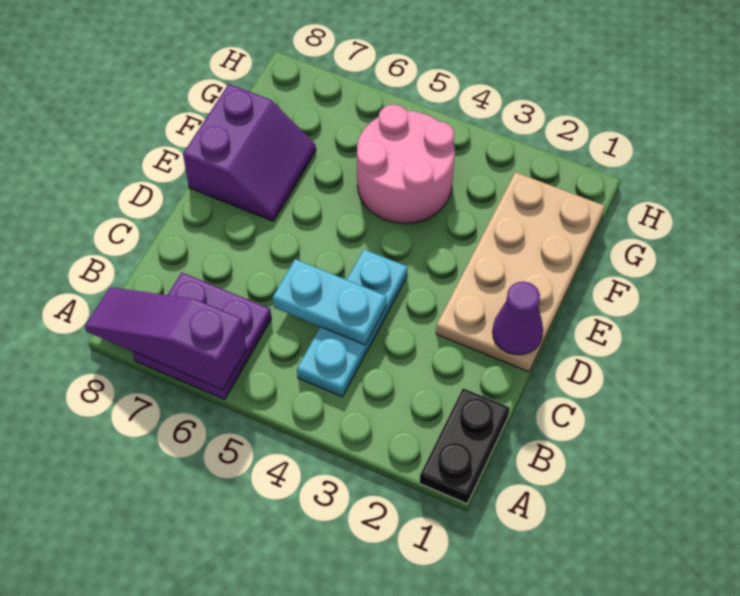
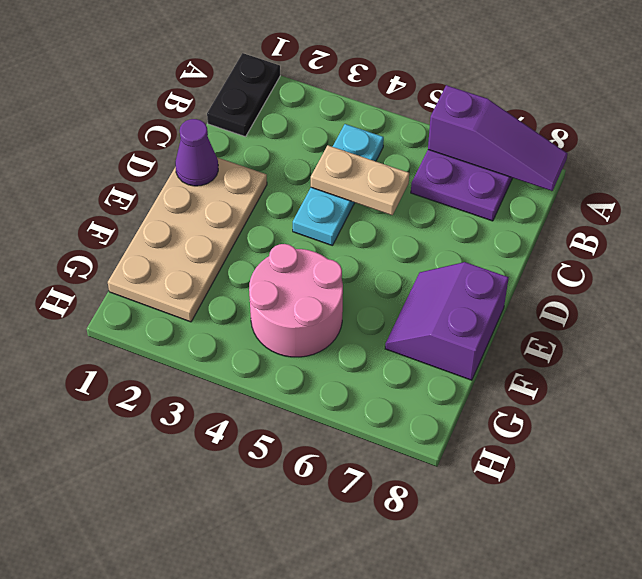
cyan 1x2 plate [273,259,386,345] -> tan 1x2 plate [311,145,409,215]

